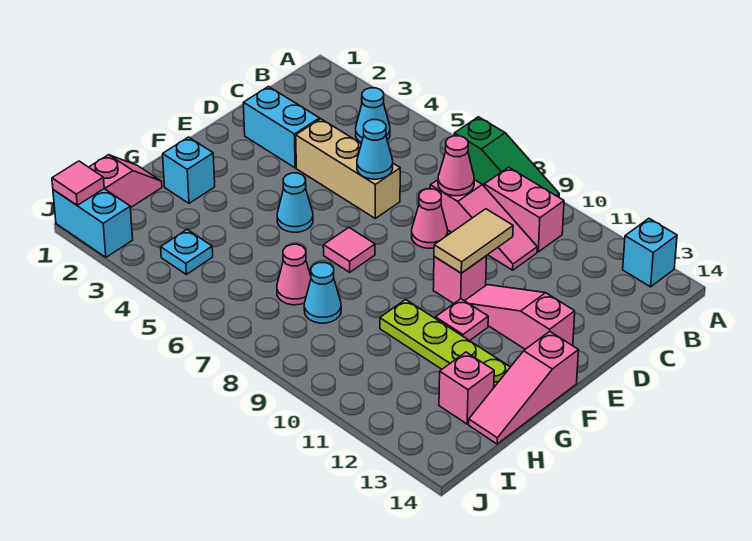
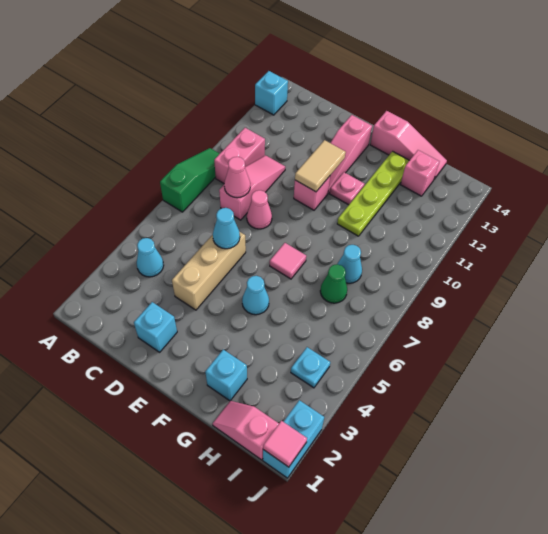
cyan 1x2 brick [243,87,320,168] -> cyan 1x1 brick [134,302,177,352]
tan 1x2 tile [434,209,513,273] -> tan 1x2 tile turned to [295,140,346,192]
pink 1x1 cone [277,244,311,305] -> green 1x1 cone [320,264,347,303]

